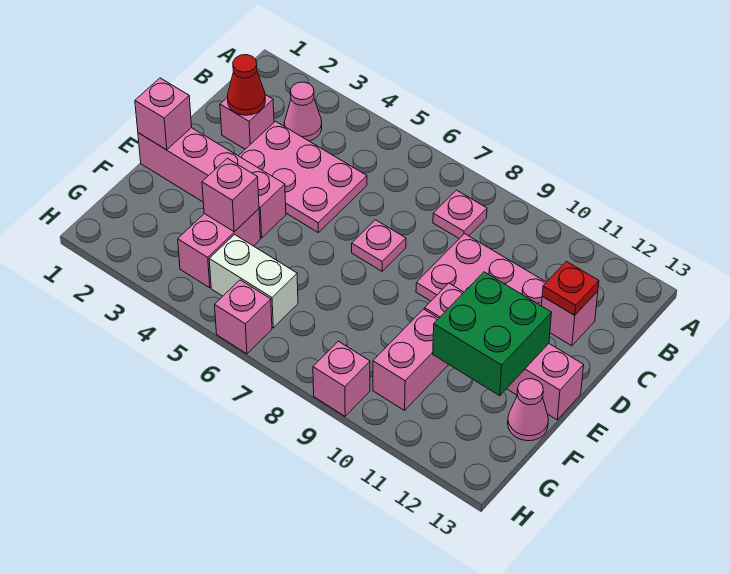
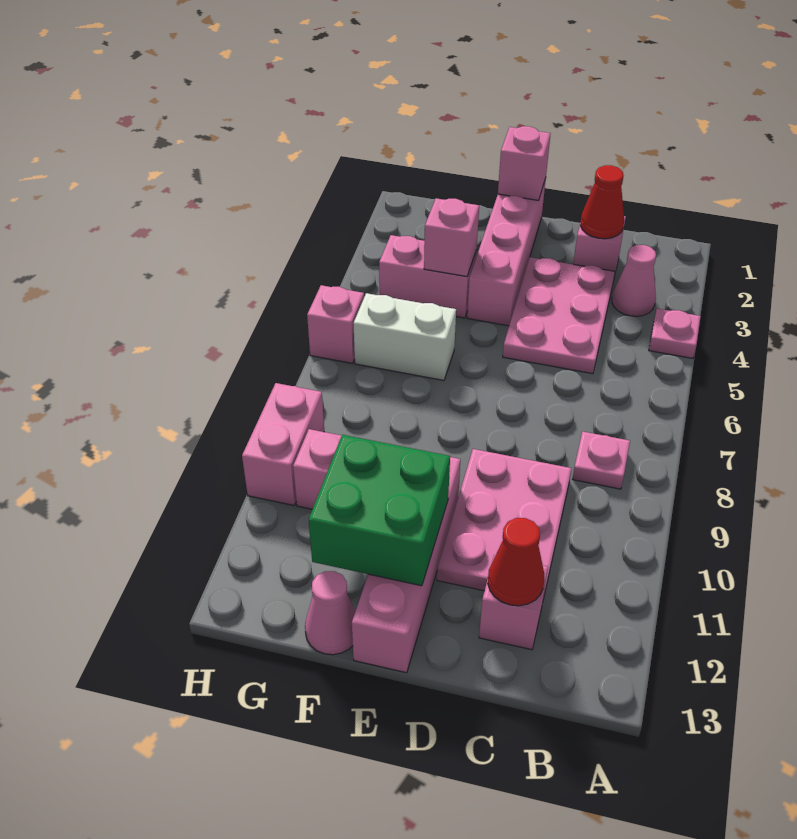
red 1x1 plate [542,262,599,315] -> red 1x1 cone [488,518,544,606]
pink 1x1 plate [352,220,406,271] -> pink 1x1 plate moved to [649,309,701,358]
white 1x2 brick [209,235,298,328] -> white 1x2 brick turned to [353,293,456,380]
pink 1x1 brick [313,341,370,416] -> pink 1x2 brick [242,383,324,505]

